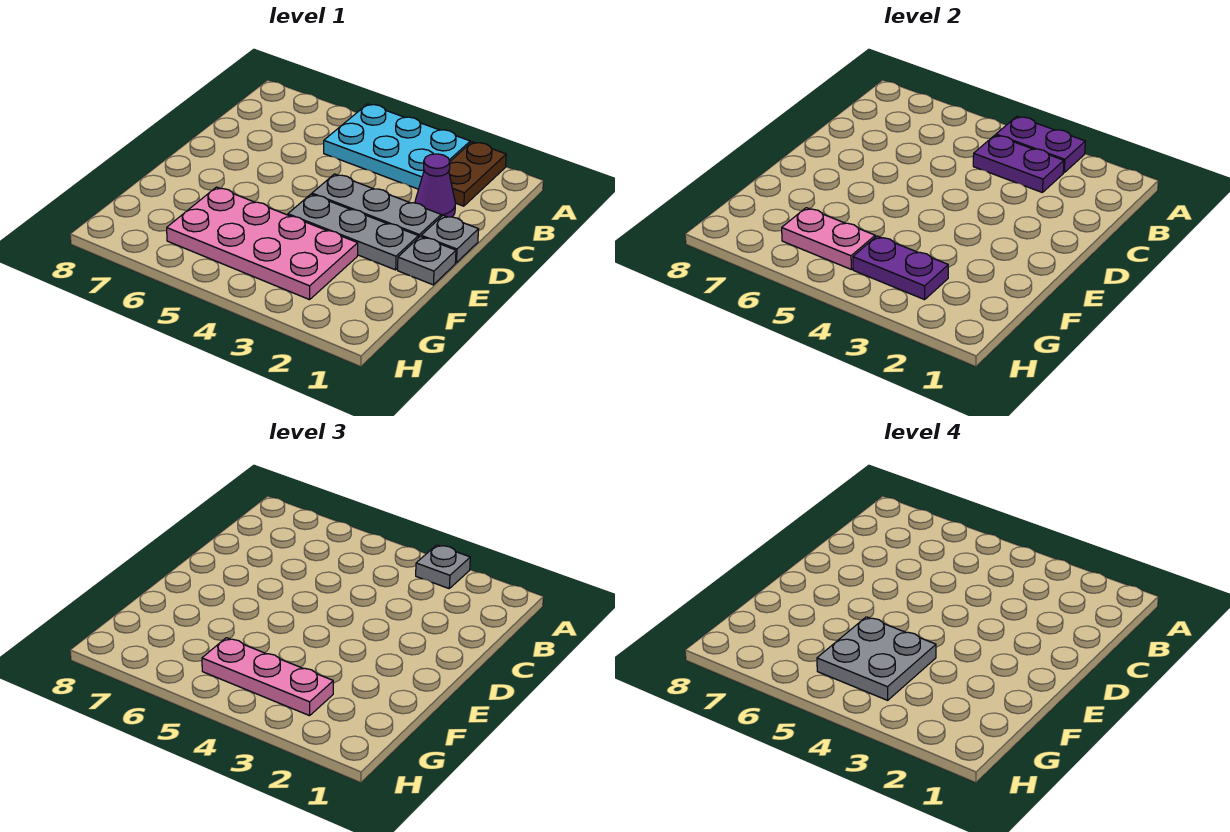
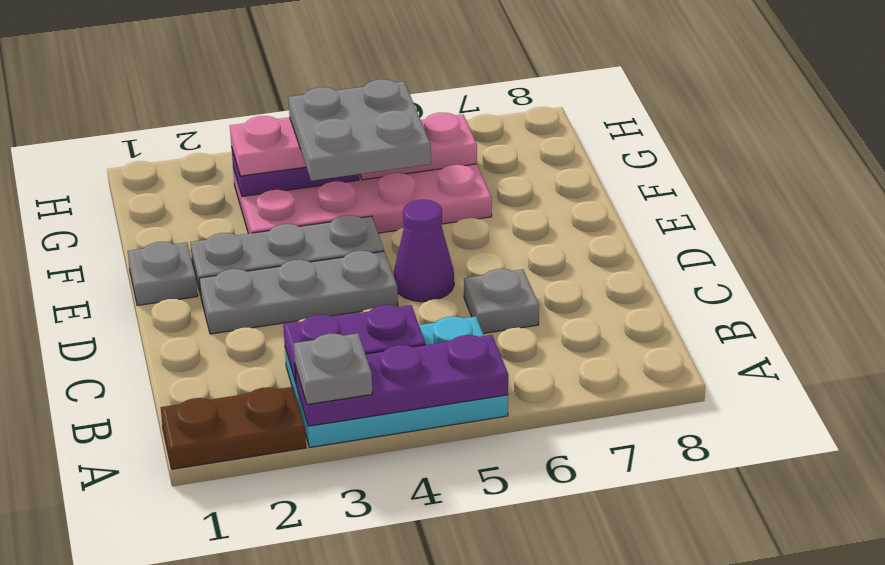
brown 1x2 plate [449,142,506,206] -> brown 1x2 plate turned to [160,387,306,469]
purple 1x2 plate [996,117,1085,172] -> purple 1x3 plate [295,335,508,426]
purple 1x1 cone [415,154,455,217] -> purple 1x1 cone moved to [394,200,454,302]
grey 1x1 plate [421,215,479,263] -> grey 1x1 plate moved to [464,269,539,334]

